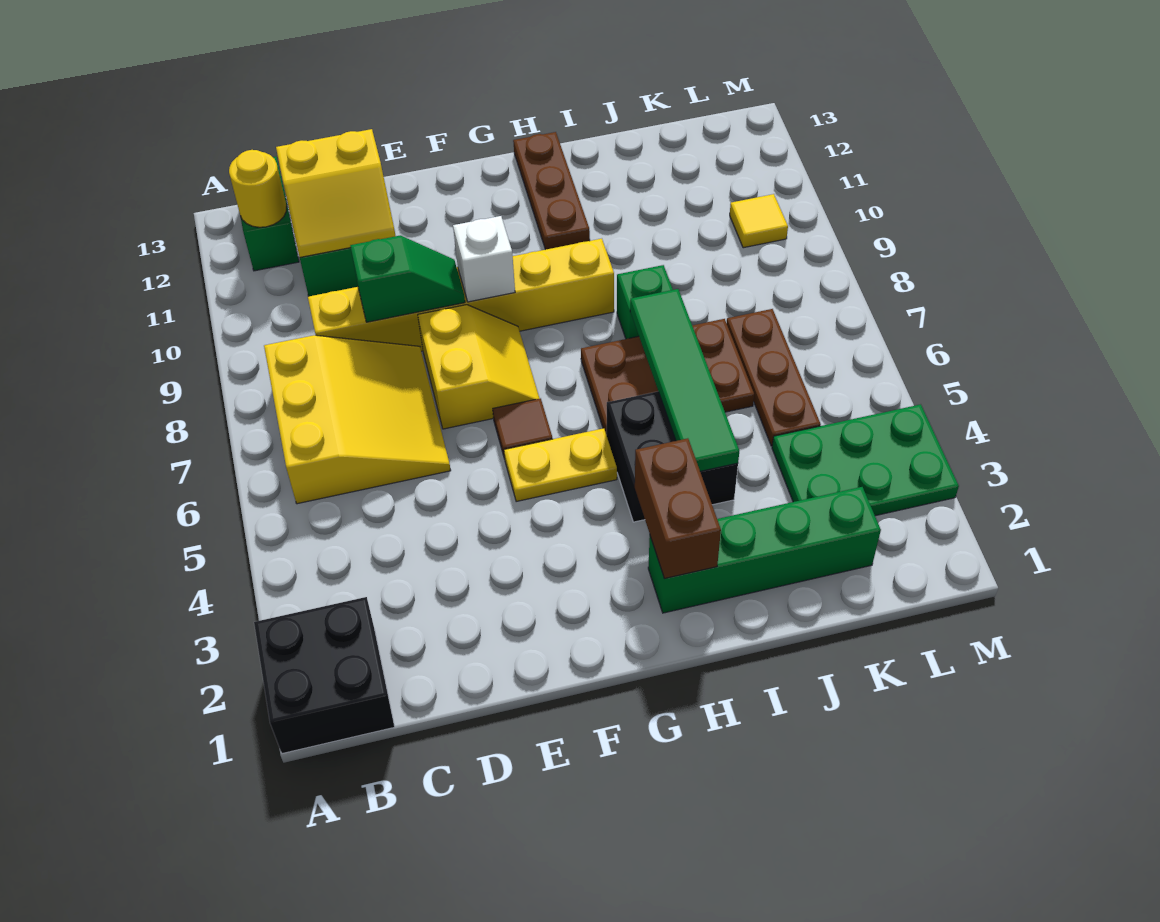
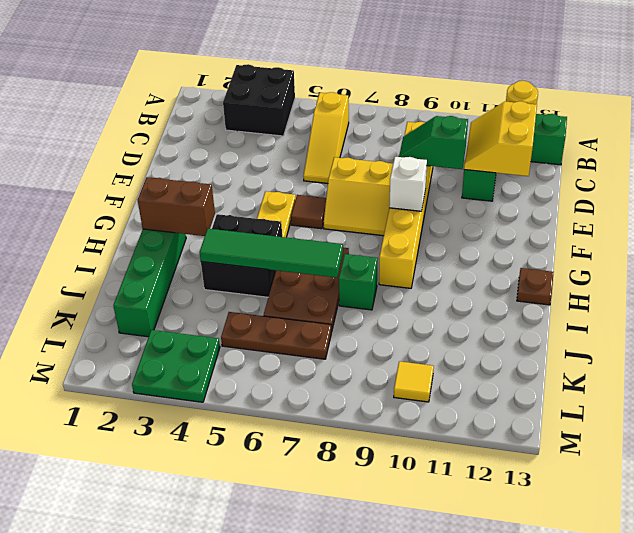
black 2x2 brick [254,597,395,754] -> black 2x2 brick moved to [223,64,295,136]
yellow 3x3 slope [264,335,451,504] -> yellow 1x3 slope [303,92,349,183]
green 1x2 slope [350,235,465,322] -> green 1x2 slope turned to [399,116,468,169]
brown 1x3 plate [513,132,590,249] -> brown 1x1 plate [517,268,554,305]
green 2x3 plate [772,404,959,516] -> green 2x2 plate [132,330,220,402]

